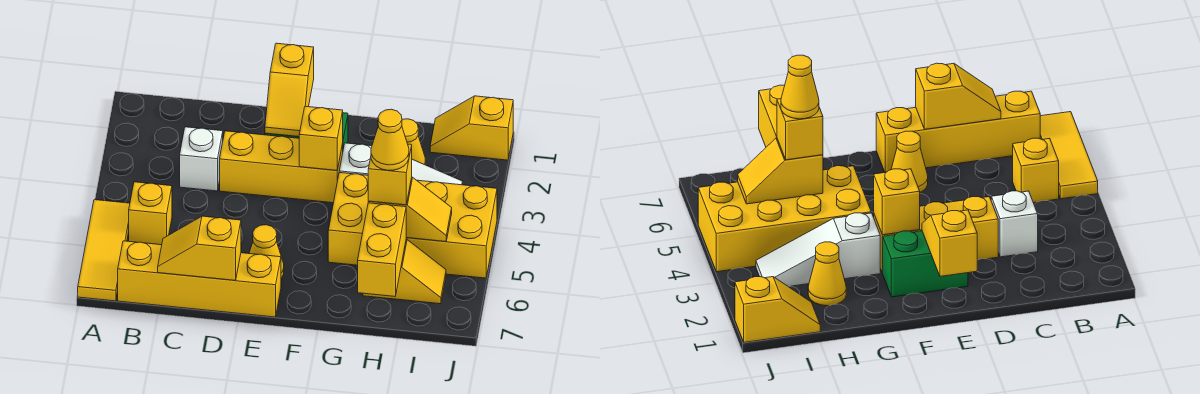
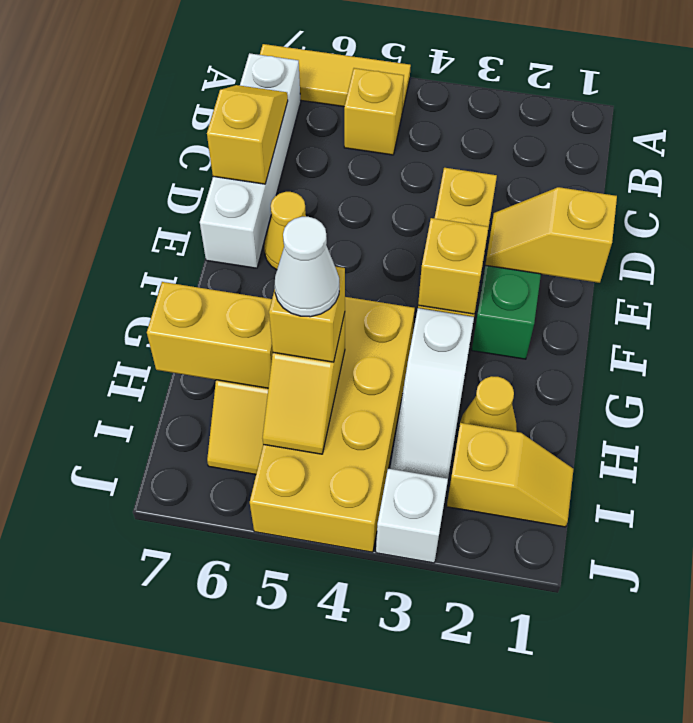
yellow 1x4 brick [118,241,281,317] -> white 1x4 brick [200,53,301,268]
white 1x1 brick [180,127,223,191] -> white 1x1 brick moved to [376,469,448,563]
yellow 1x1 cone [371,109,409,170] -> white 1x1 cone [274,217,339,317]
yellow 1x2 slope [430,96,513,160] -> yellow 1x2 slope turned to [447,423,574,527]

